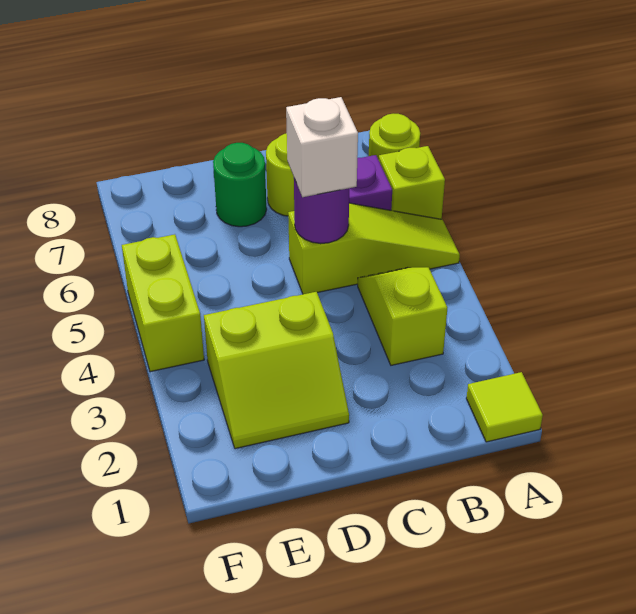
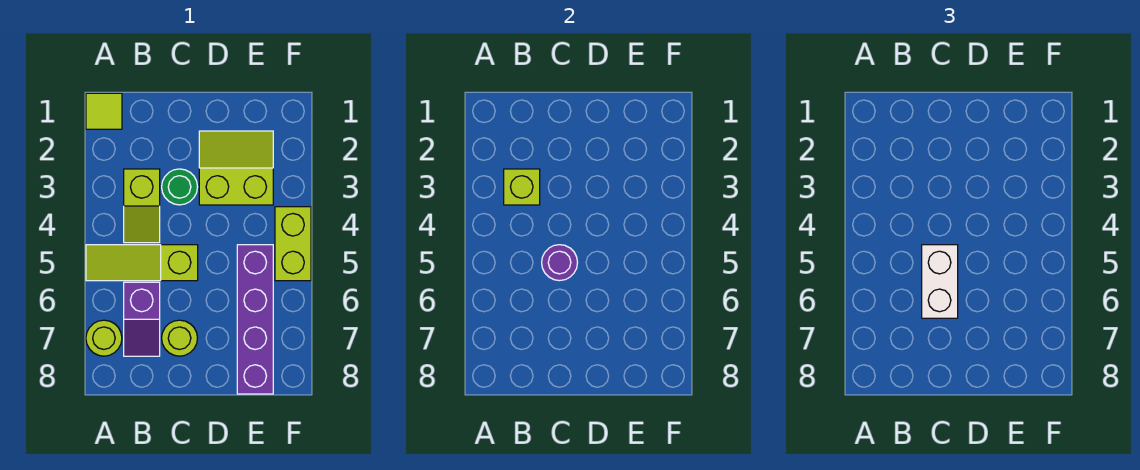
lime 1x1 brick [379,146,445,219] -> lime 1x1 brick moved to [504,169,540,205]
white 1x1 brick [286,97,358,197] -> white 1x2 brick [922,245,958,318]
green 1x1 round brick [213,143,267,227] -> green 1x1 round brick moved to [162,169,197,205]
none -> purple 1x4 brick [237,245,273,394]

